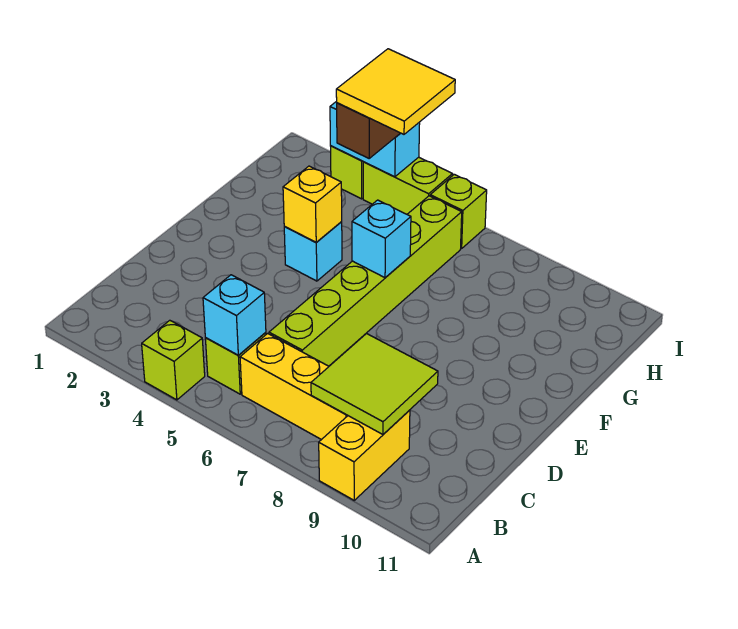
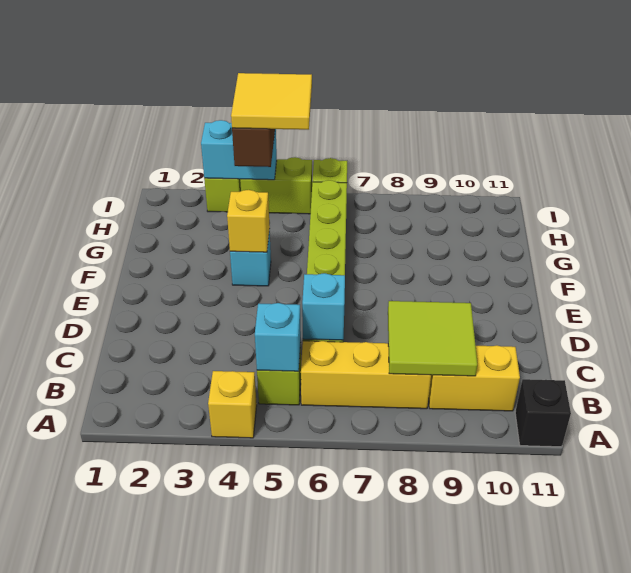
lime 1x1 brick [142,320,205,400] -> yellow 1x1 brick [208,371,257,438]
yellow 1x2 brick [319,410,410,500] -> yellow 1x2 brick turned to [429,345,520,411]
none -> black 1x1 brick [515,379,571,447]
cyan 1x1 brick [352,200,411,278] -> cyan 1x1 brick moved to [302,273,345,340]

